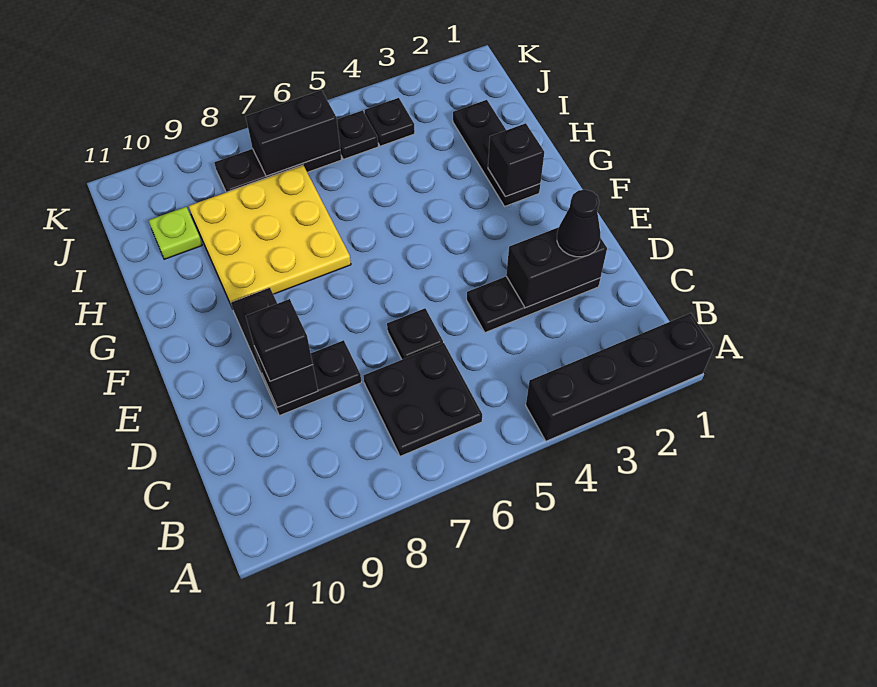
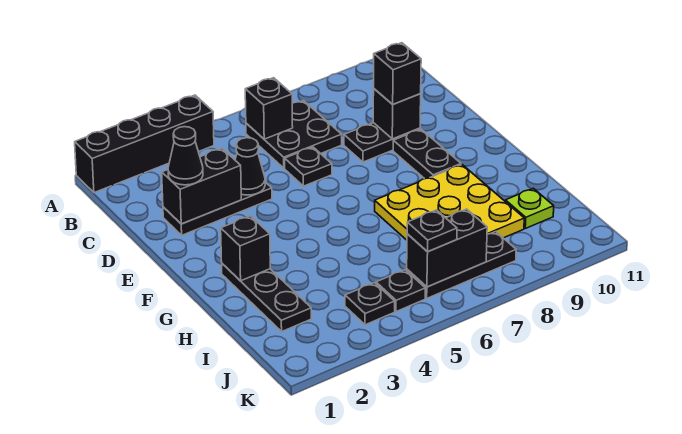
none -> black 1x1 brick [245,78,293,139]
none -> black 1x1 cone [235,138,265,195]
none -> black 1x1 plate [407,210,457,252]

